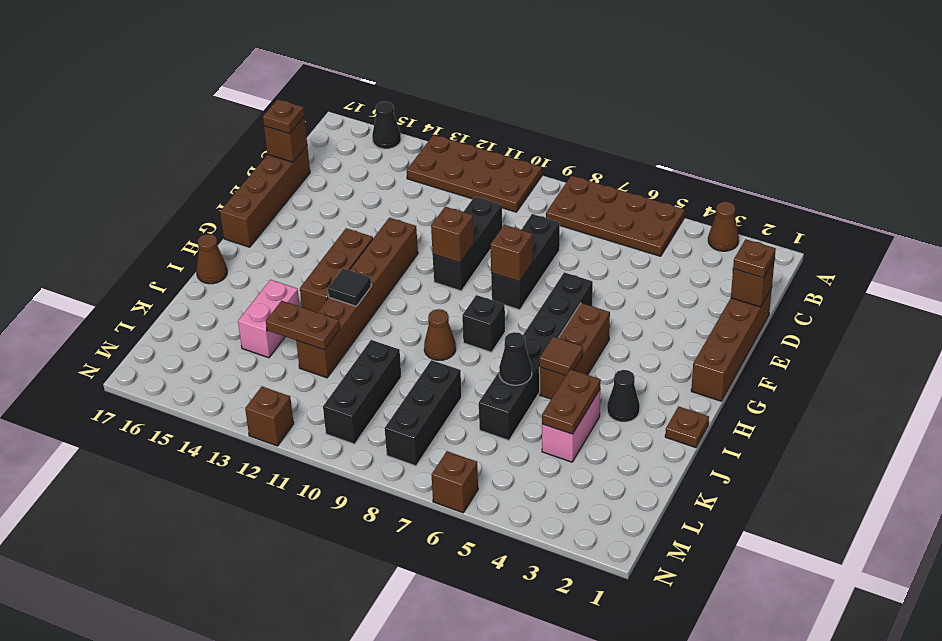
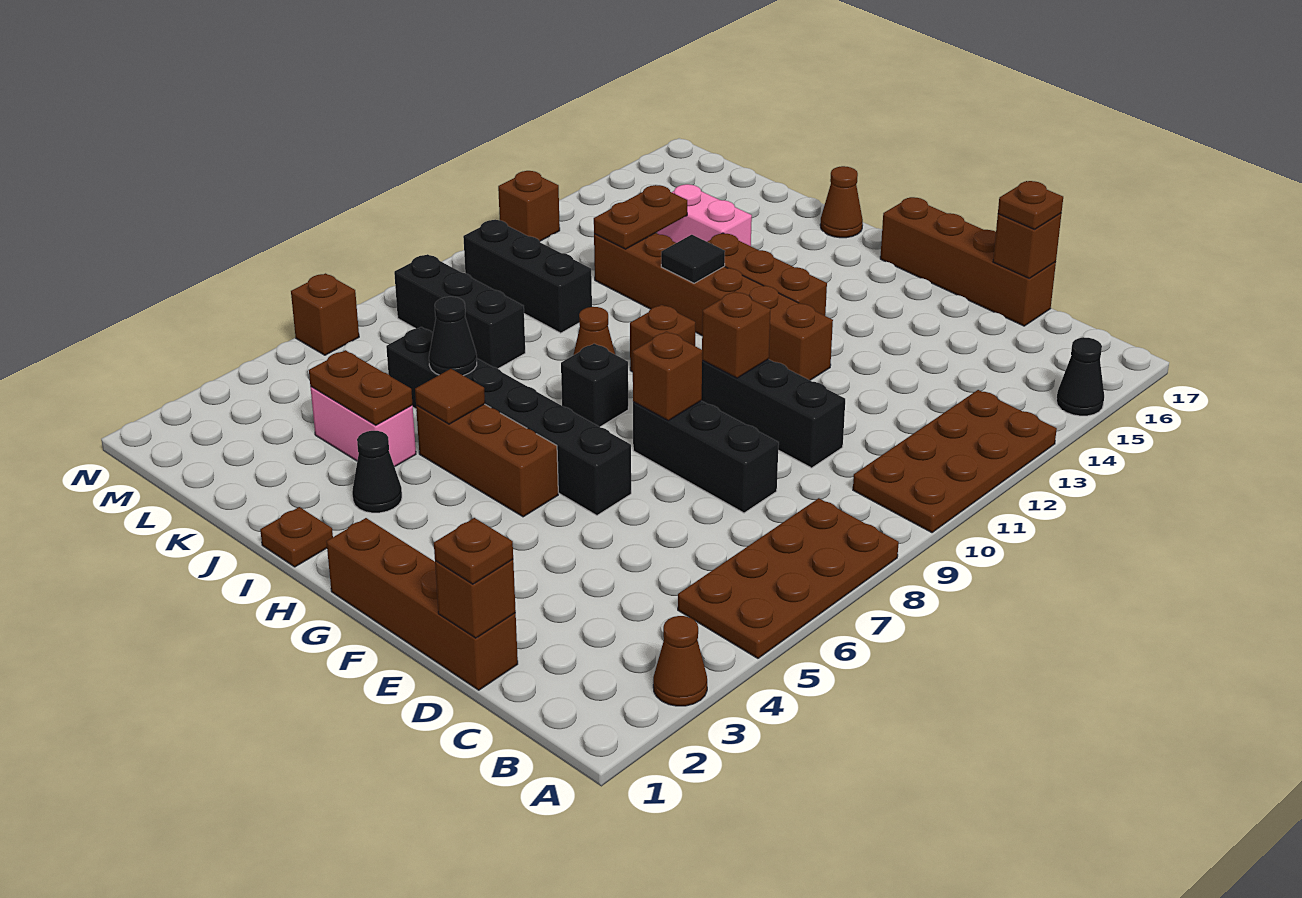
none -> brown 1x1 brick [630,305,695,372]

